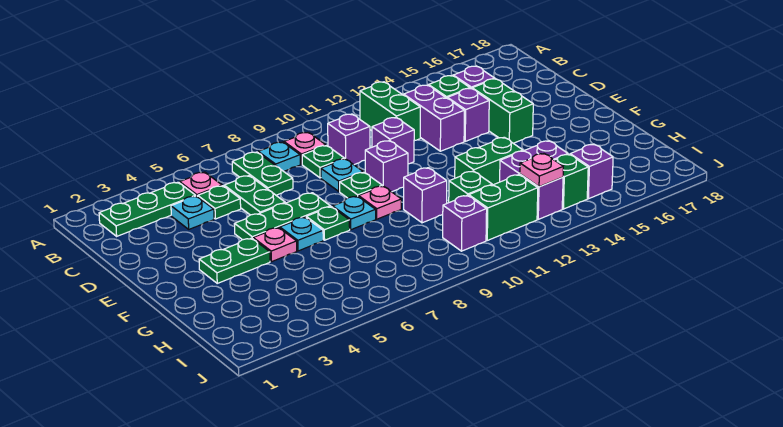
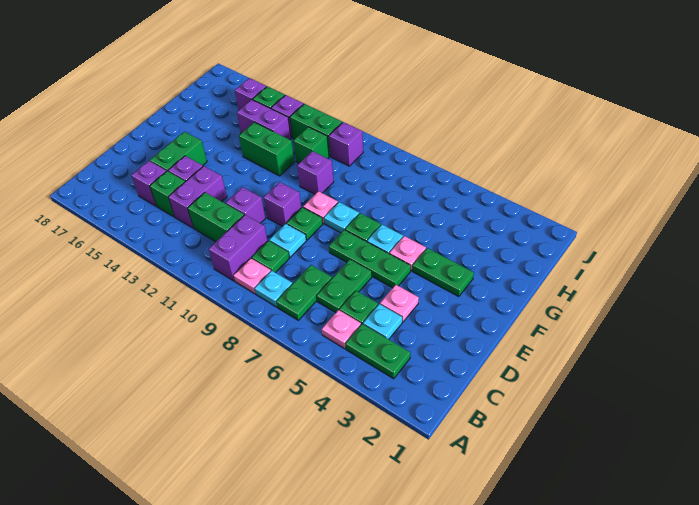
green 1x3 plate [99,182,196,236] -> green 1x2 plate [345,324,410,379]
green 1x2 brick [360,82,420,141] -> green 1x2 brick turned to [188,192,244,242]
purple 1x1 brick [328,114,370,165] -> purple 1x2 brick [209,215,268,281]
pink 1x1 plate [520,154,563,187] -> pink 1x1 plate moved to [380,285,419,322]

